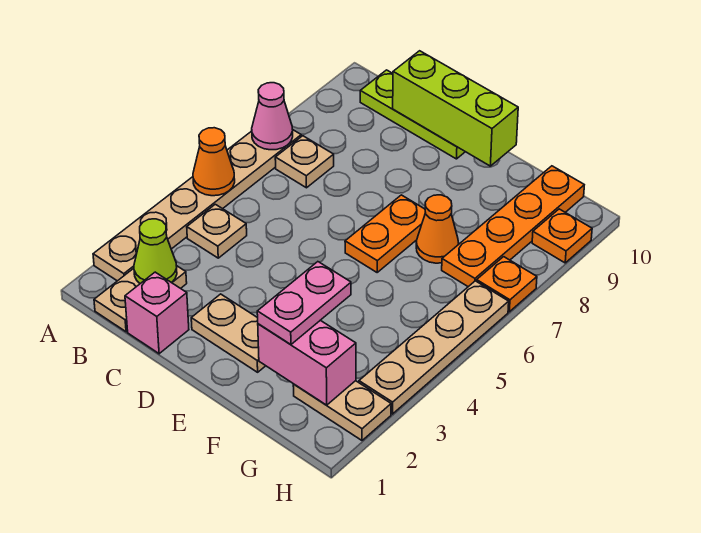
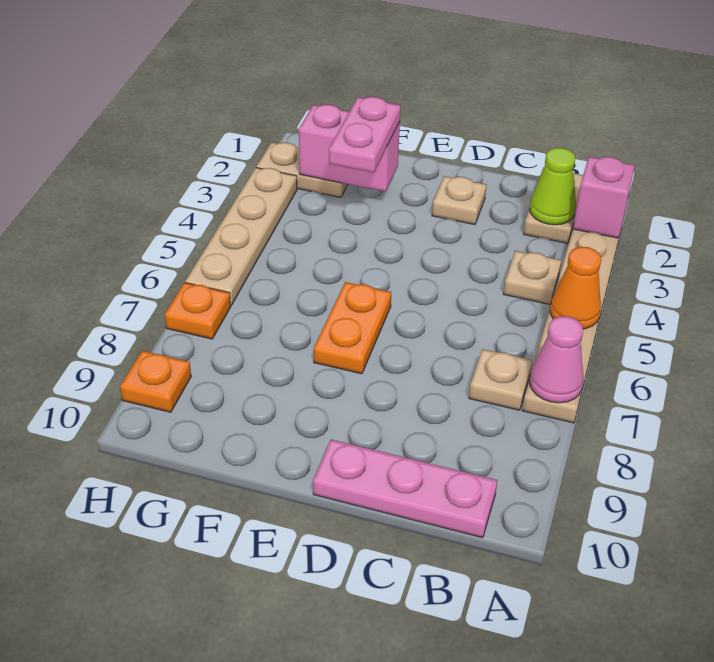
lime 1x3 plate [360,70,465,159] -> pink 1x3 plate [313,440,497,538]
pink 1x1 brick [125,272,189,354] -> pink 1x1 brick moved to [573,157,635,238]
lime 1x3 brick [393,51,518,166] -> none
tan 1x2 plate [191,294,265,372] -> tan 1x1 plate [432,176,486,225]
orange 1x1 cone [416,195,459,263] -> none
orange 1x4 plate [442,166,584,287] -> none

